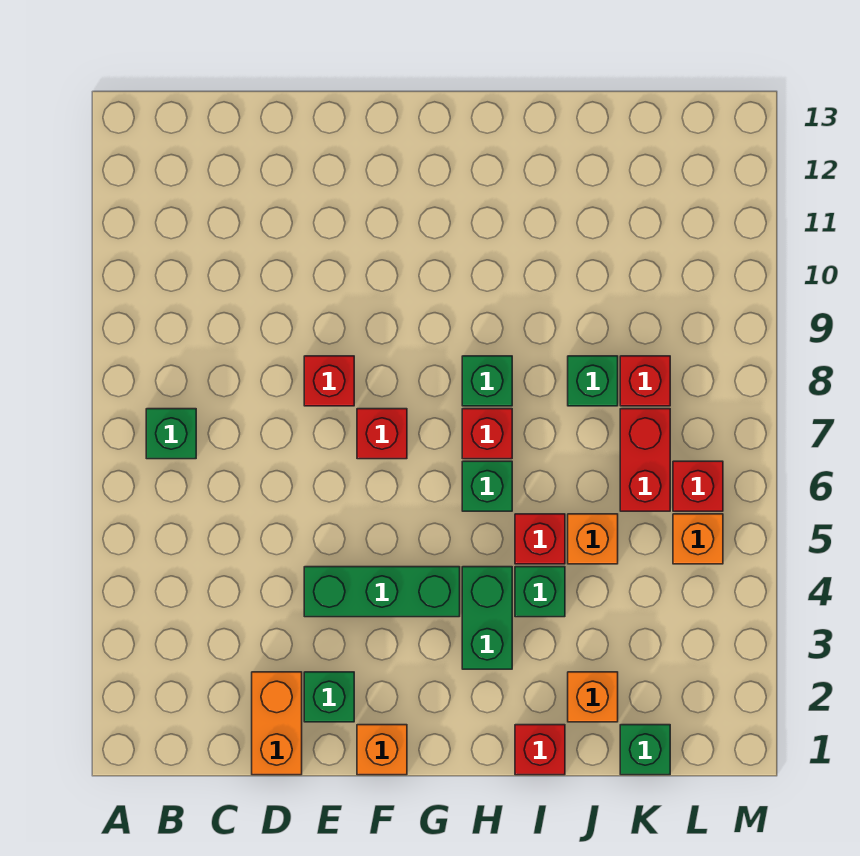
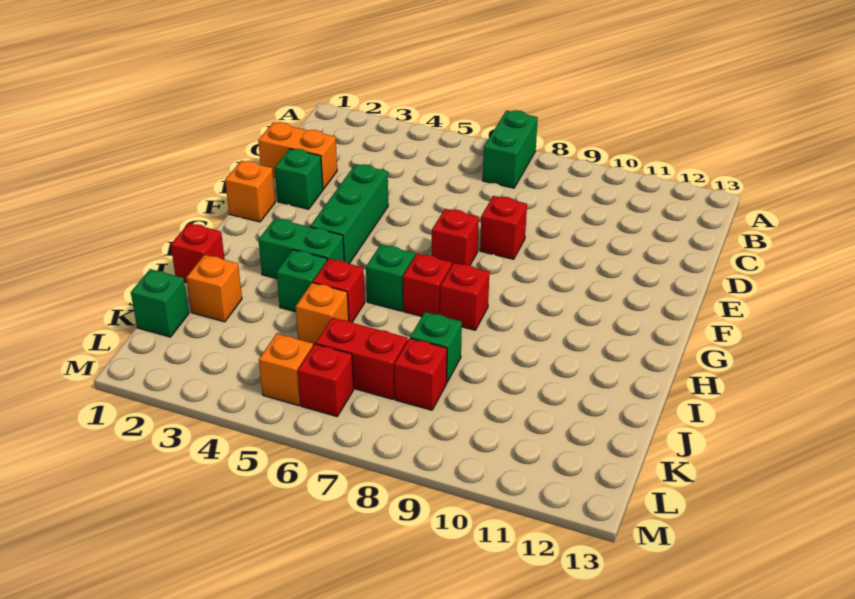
green 1x1 brick [146,409,196,459] -> green 1x2 brick [483,110,538,188]
green 1x1 brick [462,356,512,406] -> red 1x1 brick [440,263,489,330]

